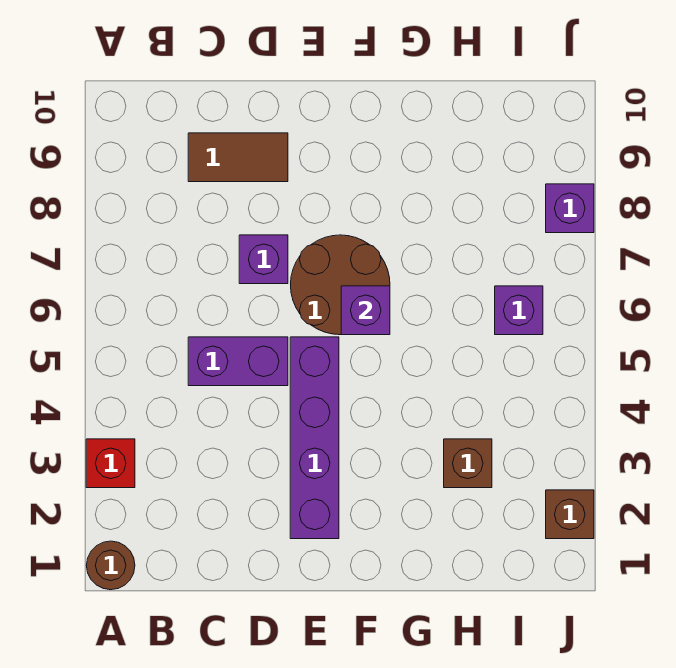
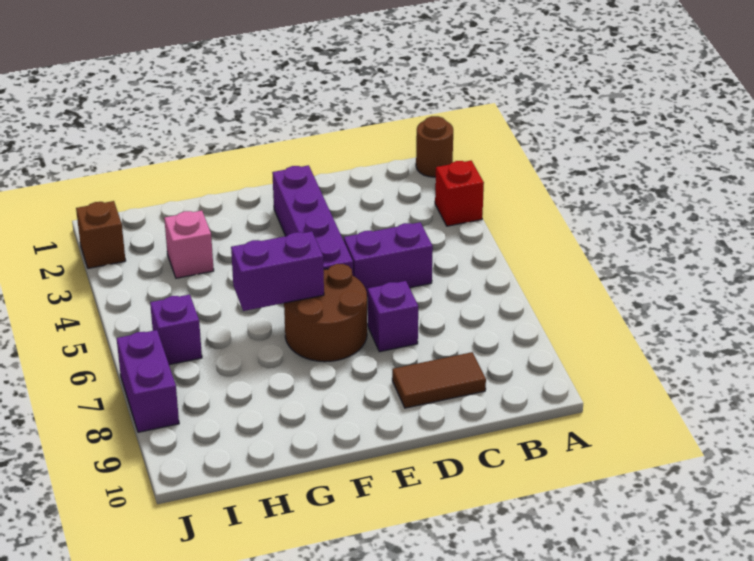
purple 1x1 brick [341,286,390,335] -> purple 1x2 brick [231,231,324,311]
brown 1x1 brick [444,439,492,488] -> pink 1x1 brick [164,211,214,278]
purple 1x1 brick [546,184,594,233] -> purple 1x2 brick [117,330,179,432]

